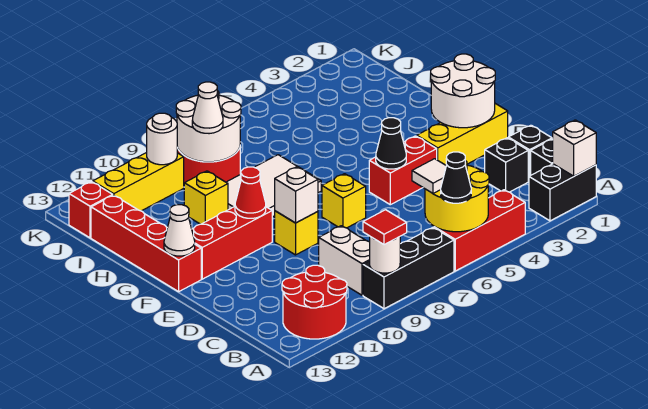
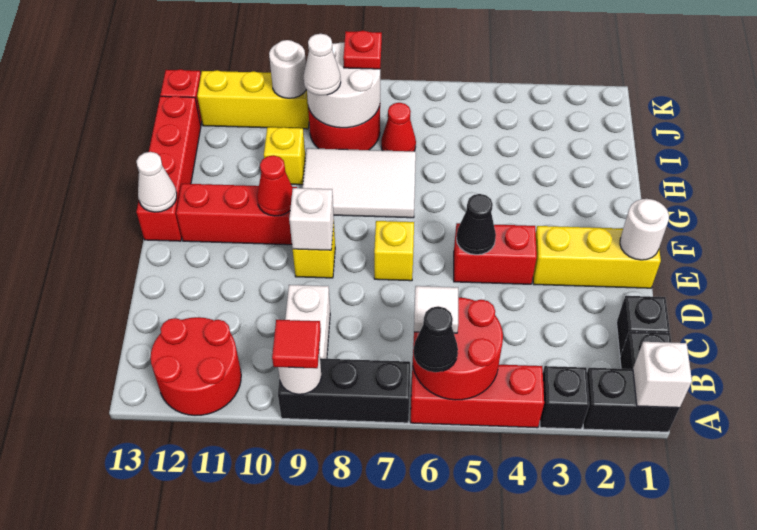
yellow 2x2 round brick [425,161,489,232] -> red 2x2 round brick [413,297,503,400]
black 1x1 brick [485,138,528,192] -> black 1x1 brick moved to [540,366,589,429]
white 2x2 round brick [431,54,495,128] -> white 1x1 round brick [620,199,669,260]
none -> red 1x1 cone [381,103,416,151]
none -> red 1x1 plate [343,31,382,69]

